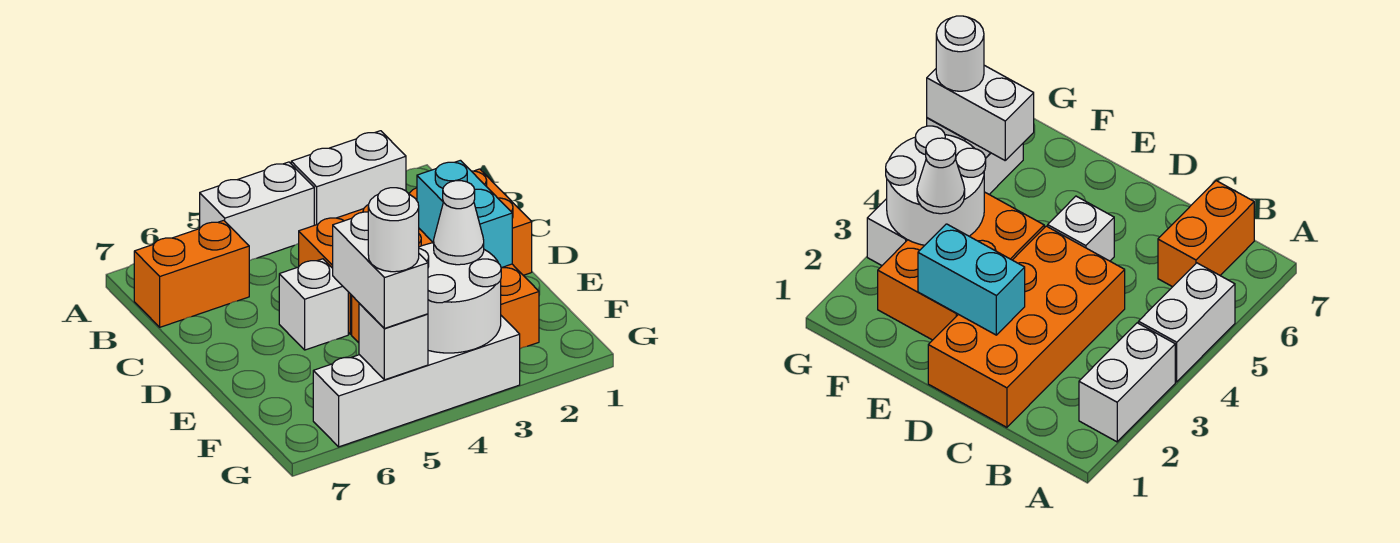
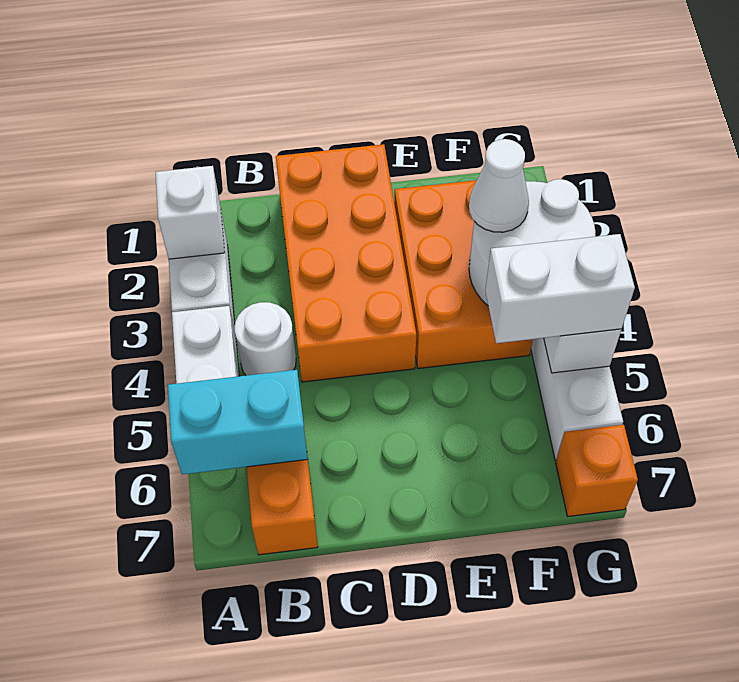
cyan 1x2 brick [417,160,512,268] -> cyan 1x2 brick moved to [168,370,308,474]
white 1x1 brick [279,259,348,350] -> white 1x1 brick moved to [155,166,225,259]
white 1x1 round brick [368,188,419,272] -> white 1x1 round brick moved to [234,302,296,376]
none -> orange 1x1 brick [556,425,638,516]

